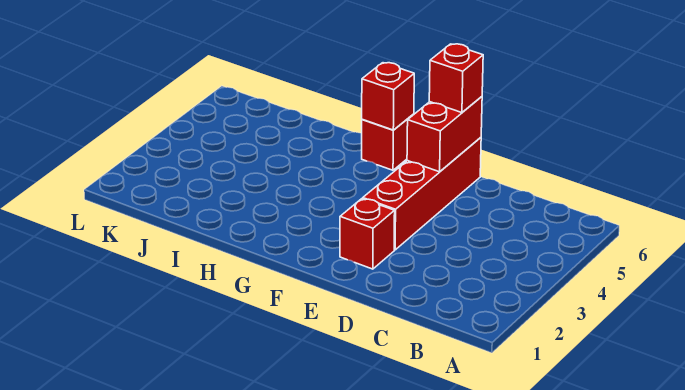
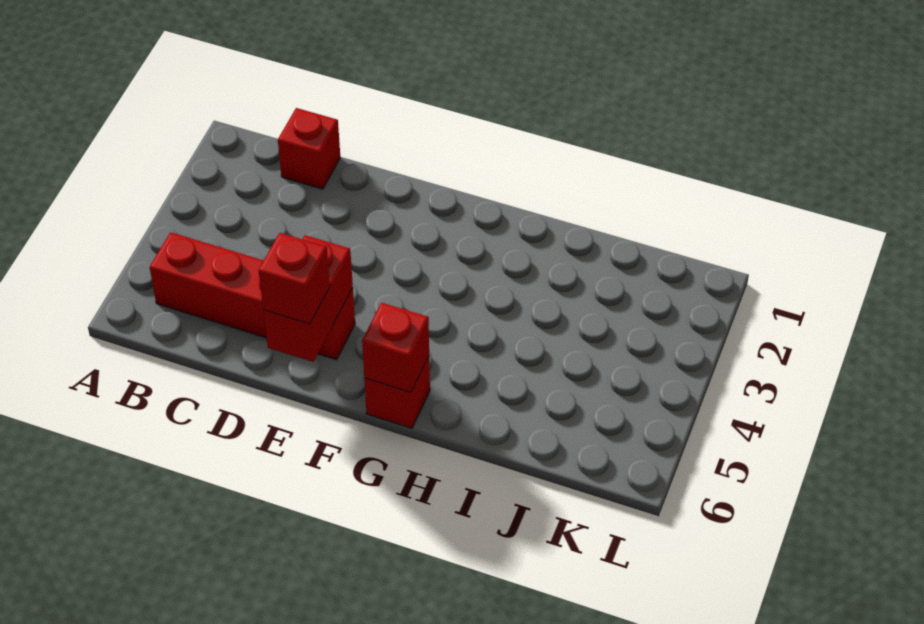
red 1x1 brick [340,199,395,269] -> red 1x1 brick moved to [278,108,340,189]
red 1x4 brick [363,137,481,250] -> red 1x4 brick turned to [150,232,355,360]

